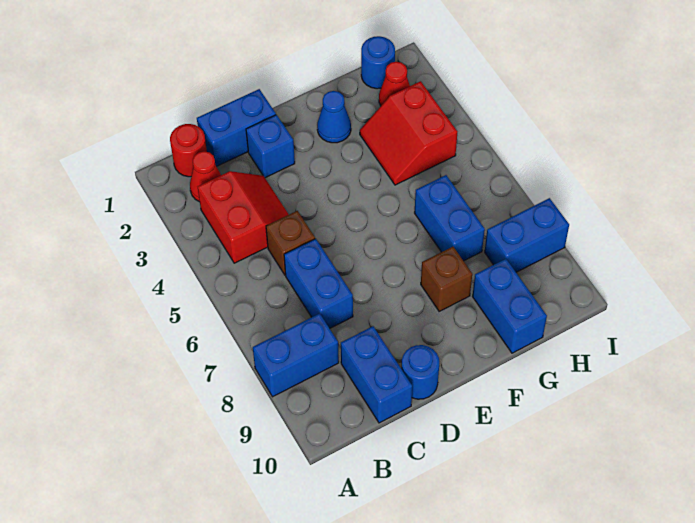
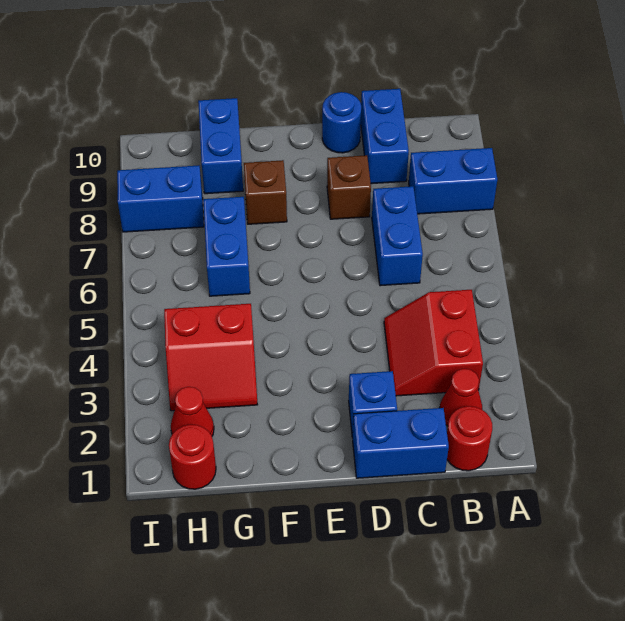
brown 1x1 brick [266,211,315,275] -> brown 1x1 brick moved to [327,155,371,219]
blue 1x1 cone [317,91,351,143] -> none
red 2x2 slope [360,81,457,185] -> red 2x2 slope turned to [164,304,258,411]
blue 1x1 round brick [361,36,395,89] -> red 1x1 round brick [169,425,216,489]

